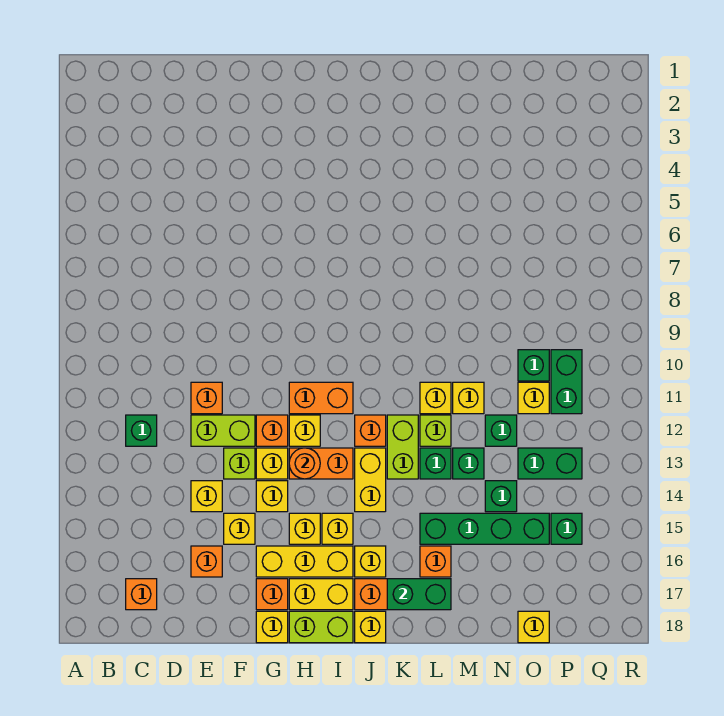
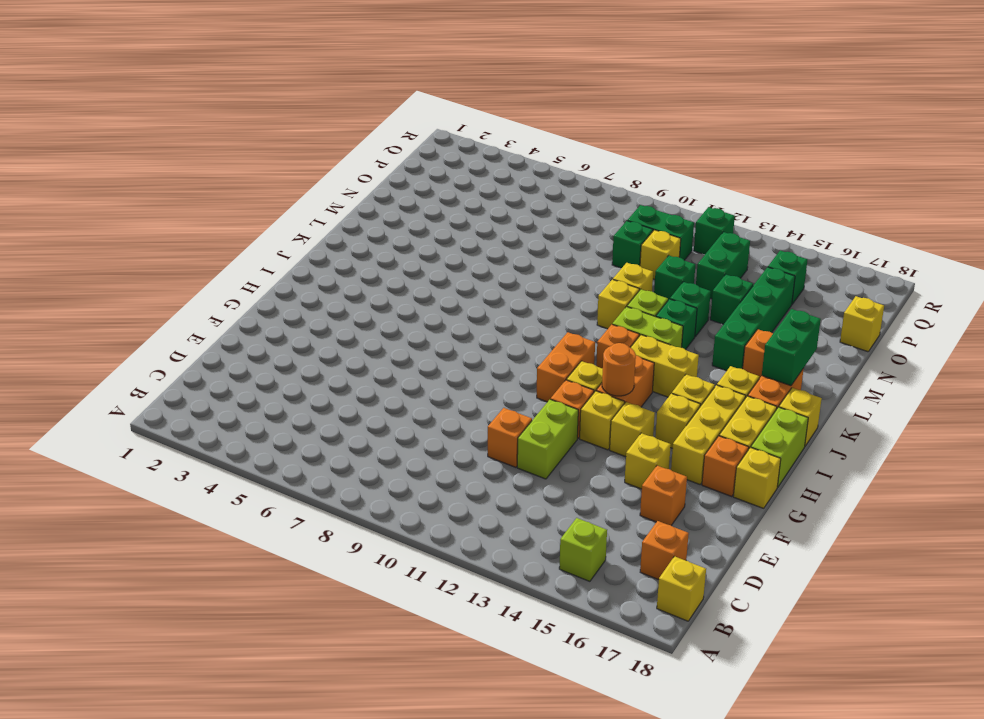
green 1x1 brick [126,415,157,446] -> green 1x1 brick moved to [694,207,735,254]
yellow 1x1 brick [191,481,222,512] -> yellow 1x1 brick moved to [657,556,706,621]
lime 1x1 brick [224,448,255,479] -> lime 1x1 brick moved to [559,518,607,581]

